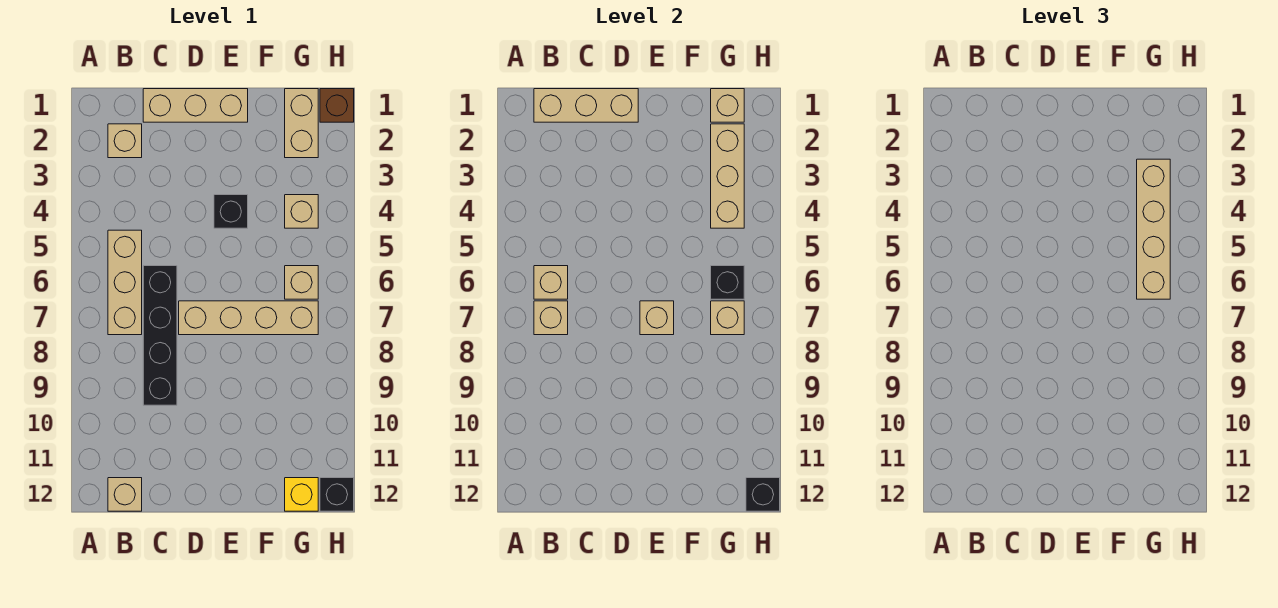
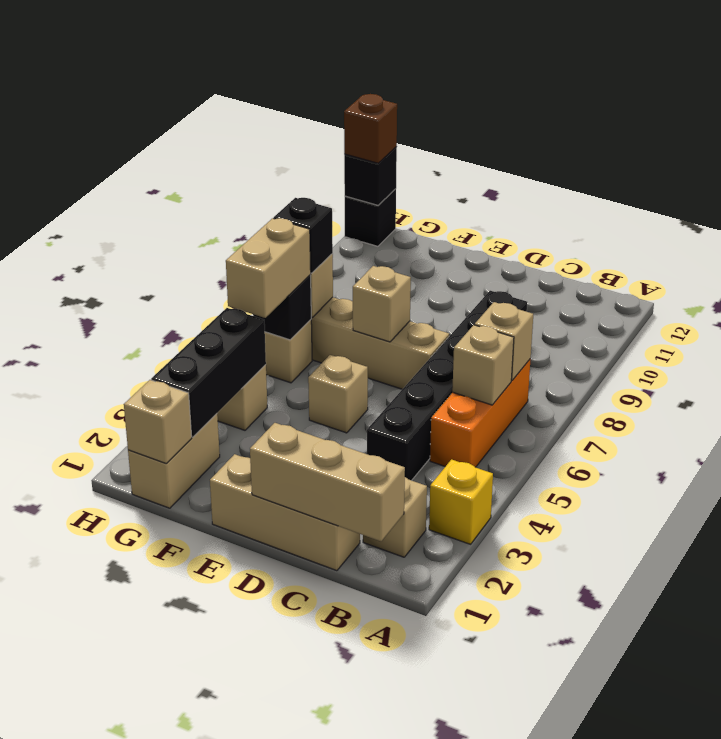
tan 1x3 brick [108,230,142,335] -> orange 1x3 brick [430,359,531,467]
tan 1x1 brick [108,478,142,511] -> tan 1x1 brick moved to [308,355,368,433]
black 1x4 brick [143,266,177,405] -> black 1x6 brick [367,291,527,481]
black 1x1 brick [214,195,248,228] -> black 1x1 brick moved to [274,198,333,273]
tan 1x3 brick [711,124,744,228] -> black 1x3 brick [151,308,266,437]
tan 1x4 brick [1137,159,1170,299] -> tan 1x2 brick [226,218,311,318]
yellow 1x1 brick [285,478,318,511] -> yellow 1x1 brick moved to [429,459,493,544]
brown 1x1 brick [320,89,354,122] -> brown 1x1 brick moved to [344,94,397,163]

